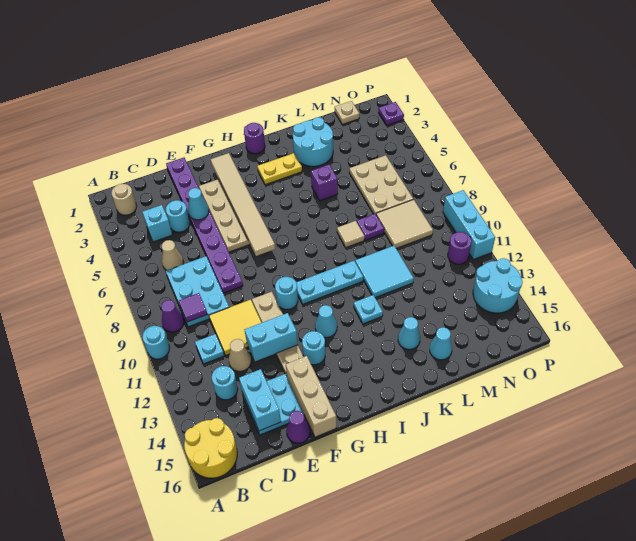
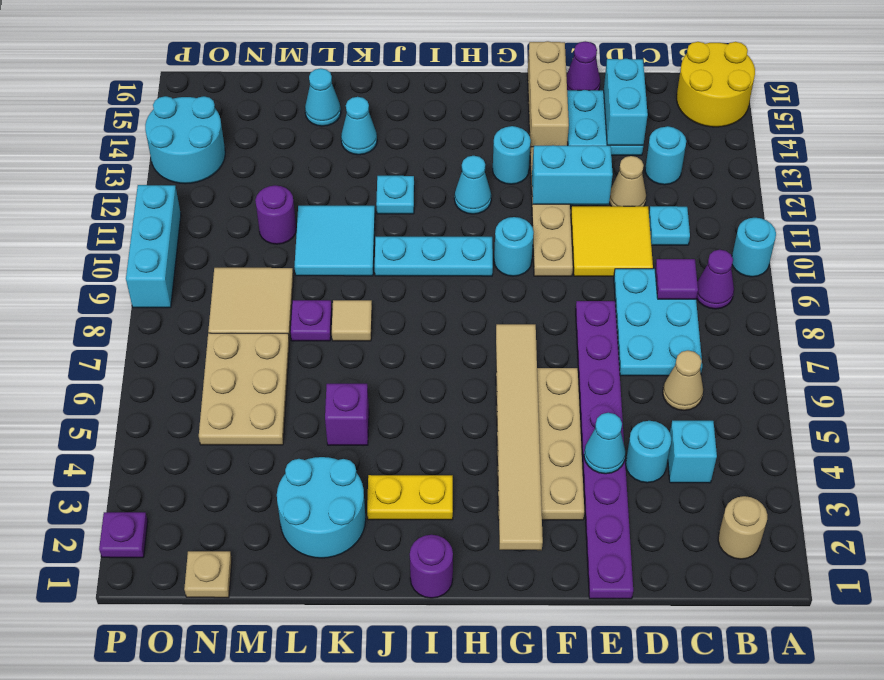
purple 1x1 round brick [448,232,472,264] -> purple 1x1 round brick moved to [255,185,296,244]

